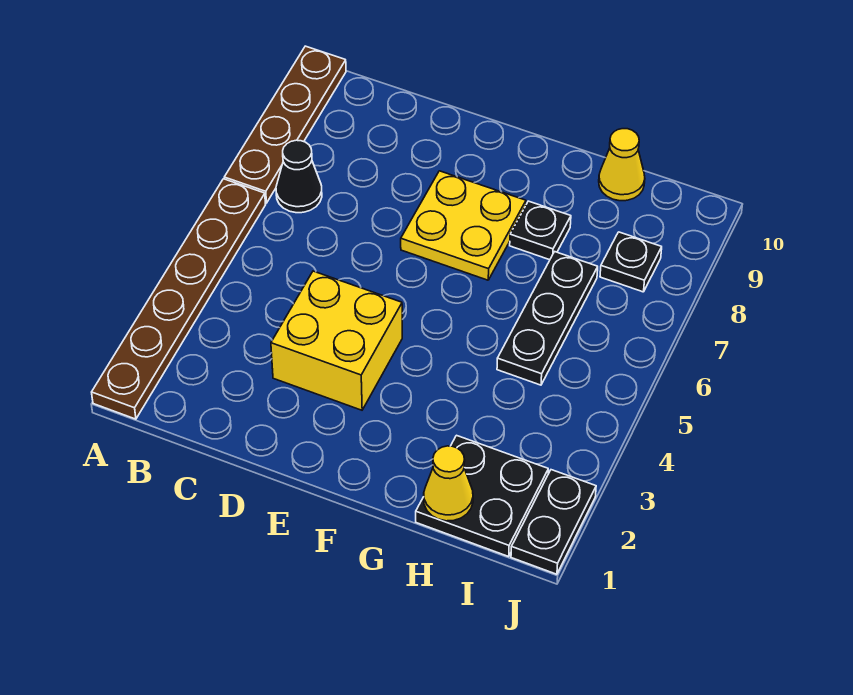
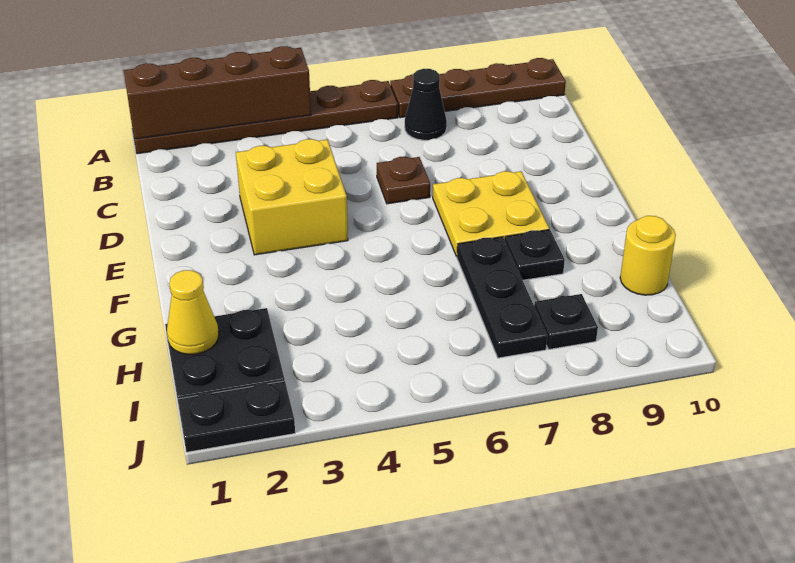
none -> brown 1x4 brick [124,46,311,139]
none -> brown 1x1 plate [377,157,430,204]
black 1x3 plate [497,252,598,385] -> black 1x3 plate turned to [457,237,547,358]
yellow 1x1 cone [599,129,645,201] -> yellow 1x1 round brick [620,216,676,295]

